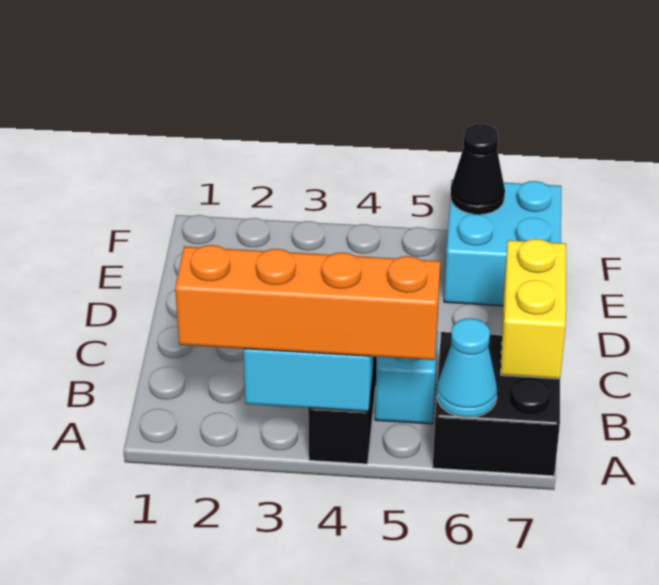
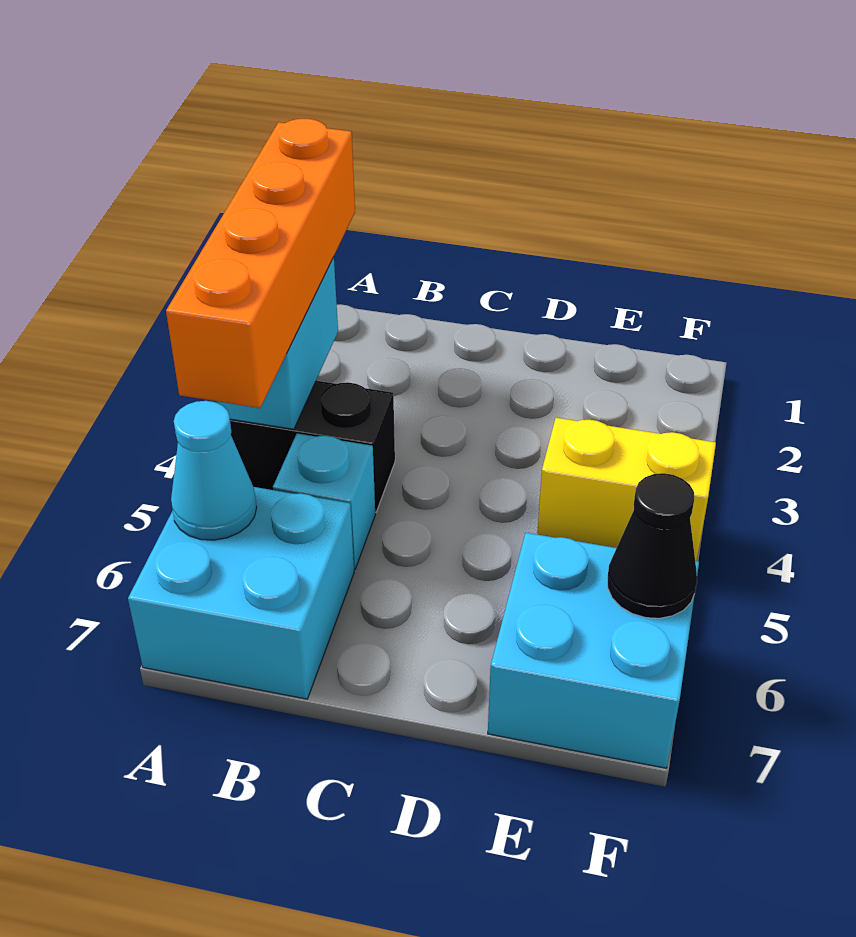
black 2x2 brick [433,332,560,476] -> cyan 2x2 brick [128,487,354,699]
yellow 1x2 brick [501,239,566,379] -> yellow 1x2 brick moved to [537,418,716,561]

